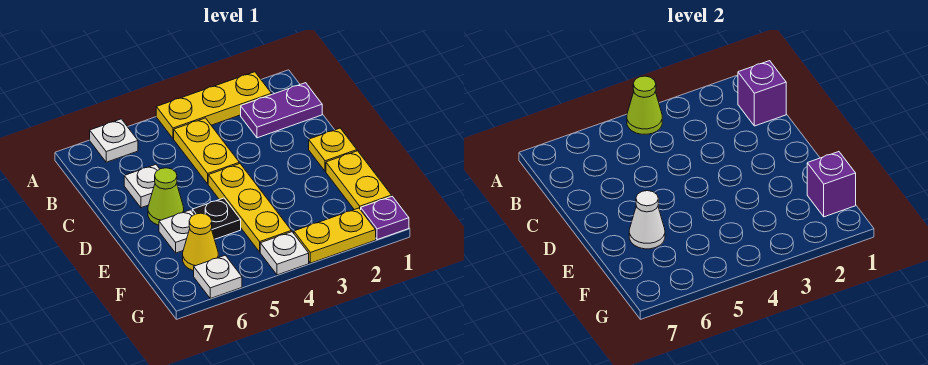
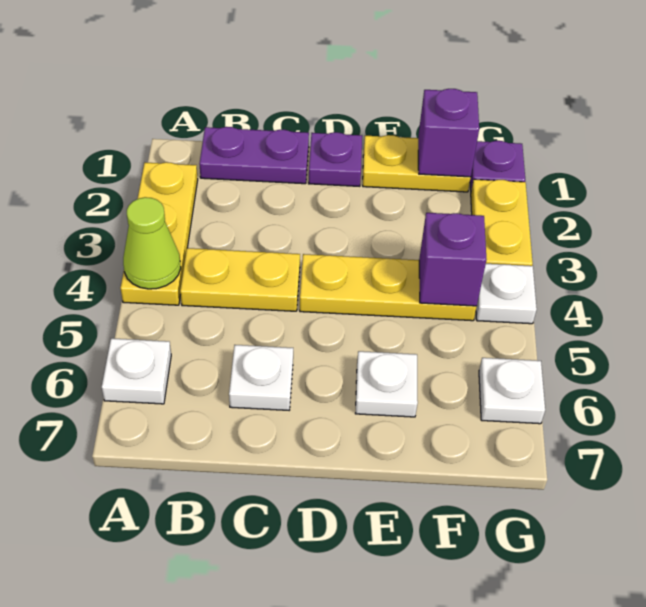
purple 1x2 plate [241,83,322,138] -> purple 1x2 plate turned to [199,127,309,184]
purple 1x1 brick [738,61,786,126] -> purple 1x1 brick moved to [419,213,487,306]
yellow 1x1 plate [309,128,357,171] -> purple 1x1 plate [309,132,362,186]
lime 1x1 cone [148,168,184,225] -> none
black 1x1 plate [192,198,241,239] -> none
white 1x1 cone [629,191,665,249] -> none
yellow 1x1 cone [183,213,218,271] -> none

